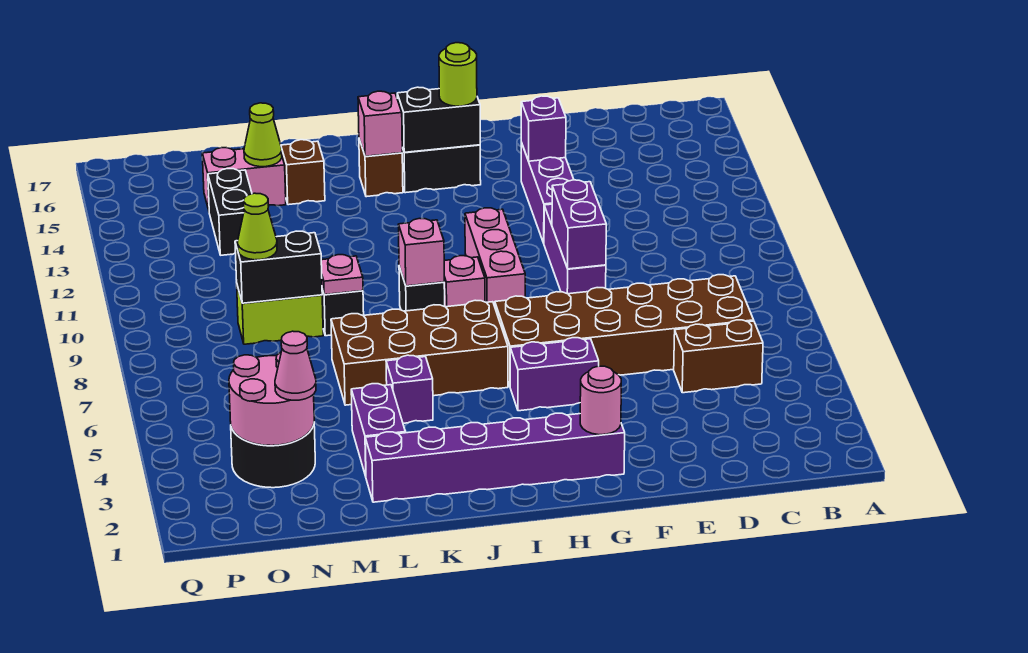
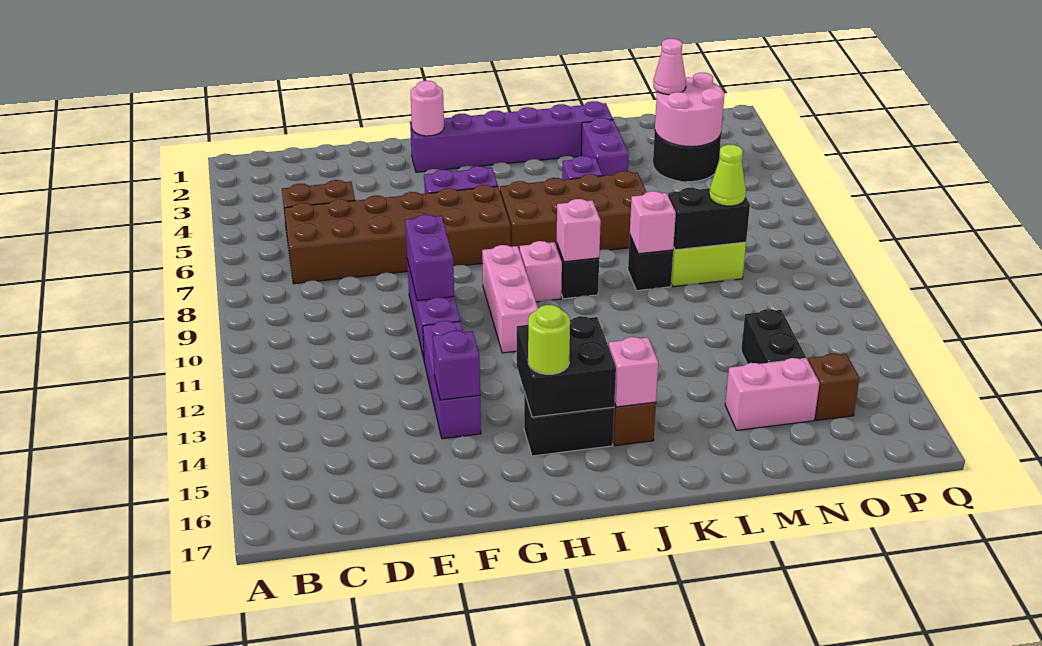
black 1x2 brick [397,87,480,152] -> black 2x2 brick [517,316,616,417]
pink 1x1 plate [321,255,363,295] -> pink 1x1 brick [630,191,676,254]
brown 1x1 brick [281,140,325,205] -> brown 1x1 brick moved to [808,353,860,421]
lime 1x1 cone [244,103,282,167] -> none

